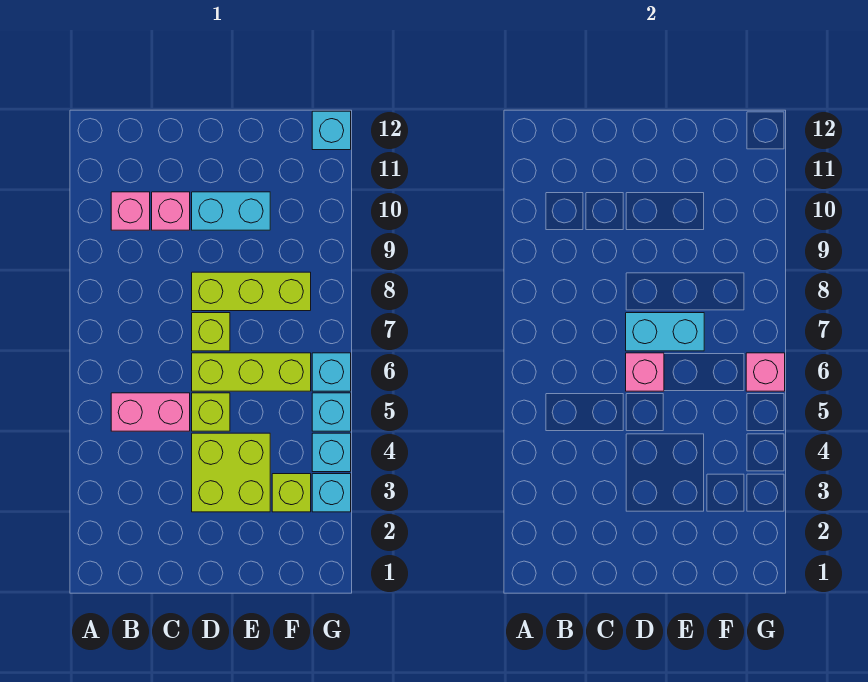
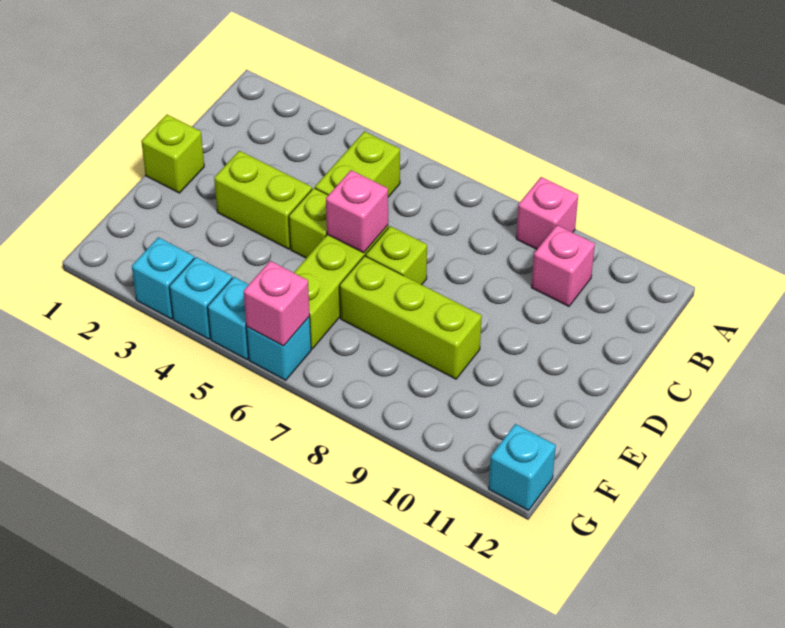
pink 1x2 brick [111,393,190,431] -> lime 1x2 brick [315,131,400,197]
pink 1x1 brick [152,192,190,230] -> pink 1x1 brick moved to [516,177,578,249]
lime 2x2 brick [192,433,270,512] -> lime 1x2 brick [214,151,312,249]
cyan 1x2 brick [626,313,704,351] -> none
lime 1x3 brick [192,272,311,311] -> lime 1x3 brick turned to [340,256,482,379]
cyan 1x2 brick [192,192,270,230] -> none
lime 1x1 brick [272,474,311,512] -> lime 1x1 brick moved to [141,115,204,193]

